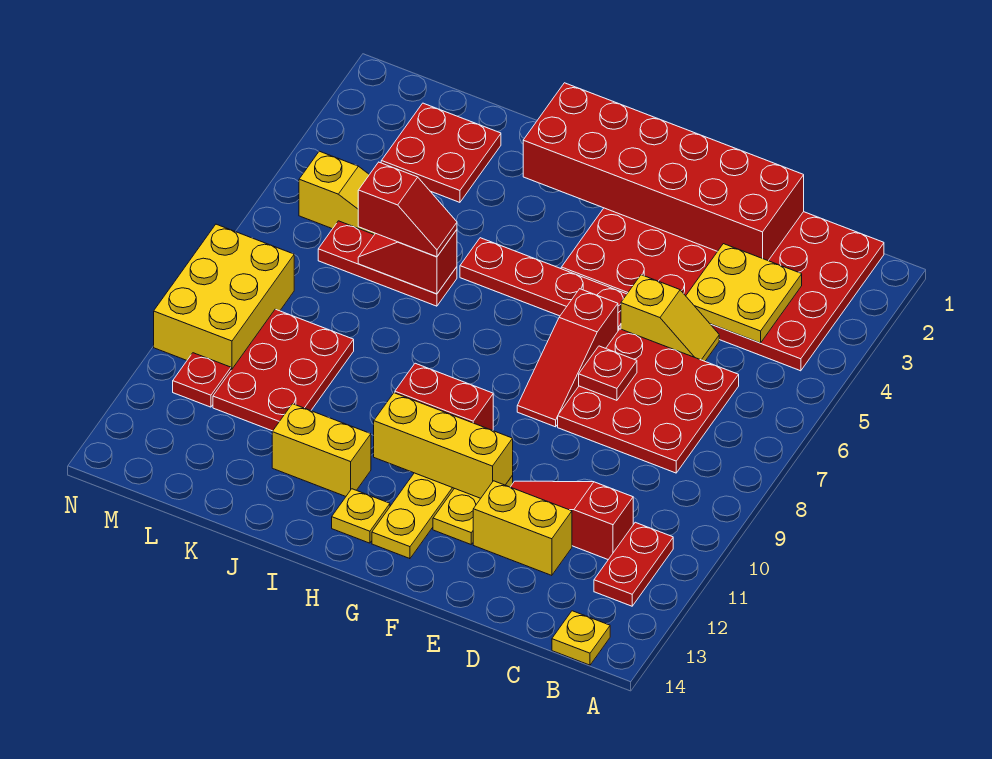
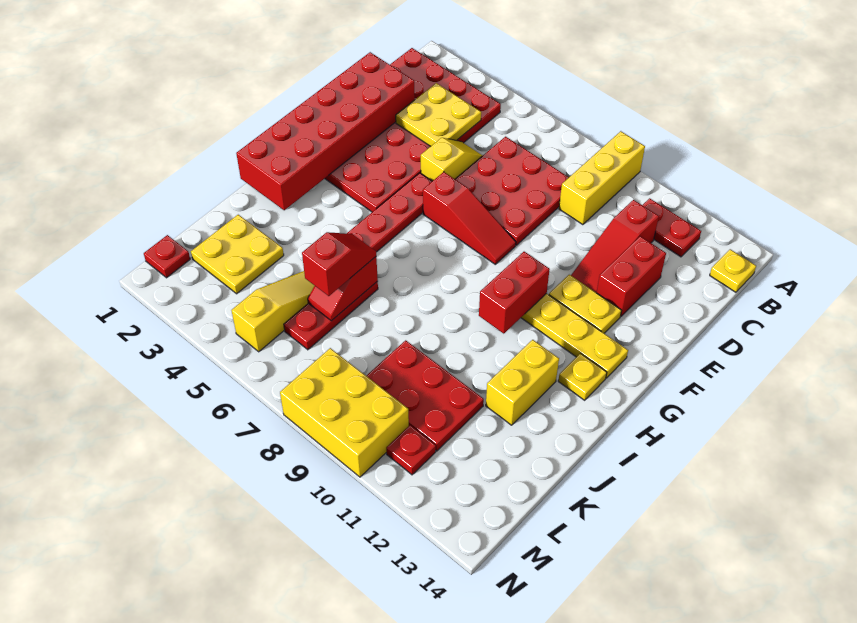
yellow 1x2 brick [473,481,572,575] -> red 1x2 brick [597,236,666,316]
red 1x1 plate [579,346,637,400] -> red 1x1 plate moved to [144,235,190,278]
yellow 1x3 brick [374,393,513,498] -> yellow 1x3 brick moved to [559,131,645,225]
red 2x2 plate [381,103,501,202] -> yellow 2x2 plate [191,215,284,294]

